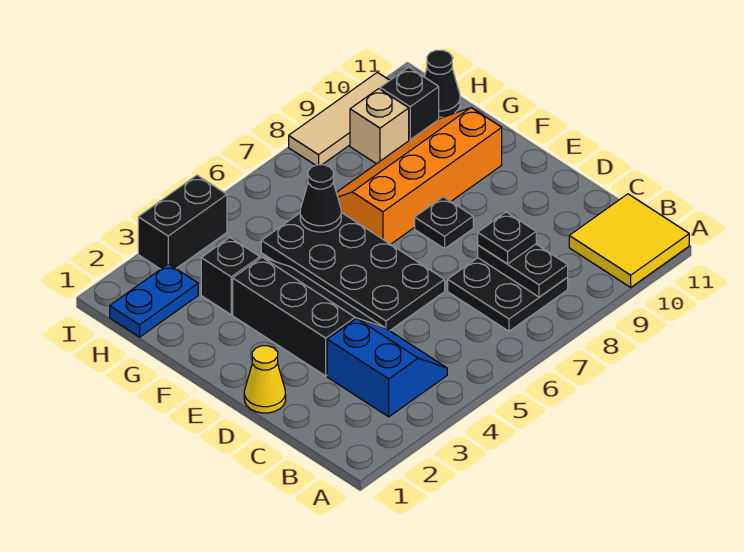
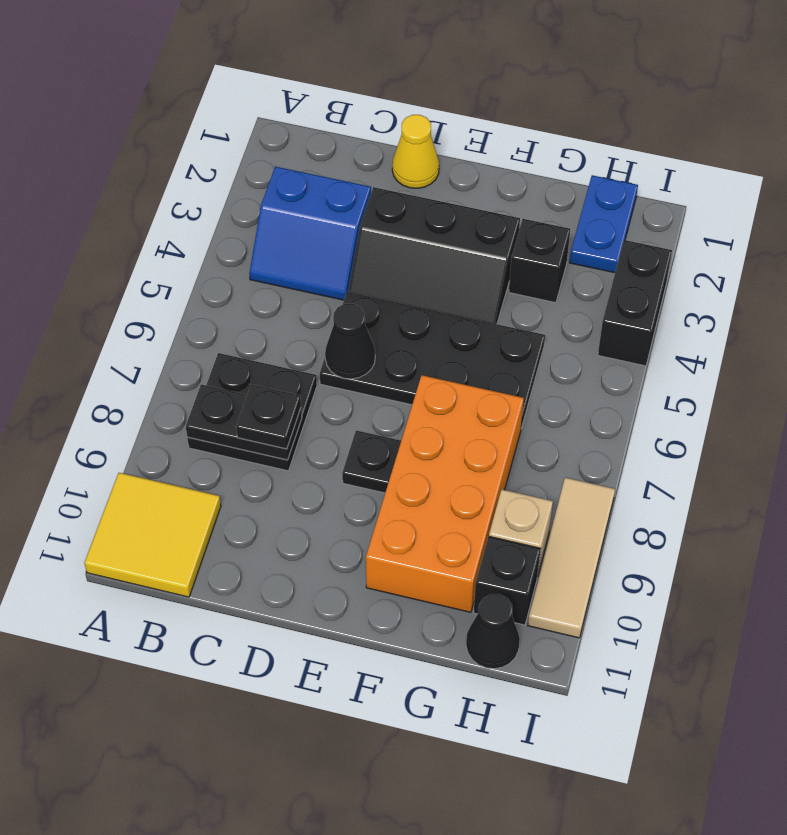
orange 2x4 slope [336,108,502,244] -> orange 2x4 brick [366,375,524,612]
black 1x1 cone [300,165,341,232] -> black 1x1 cone moved to [325,304,375,379]

